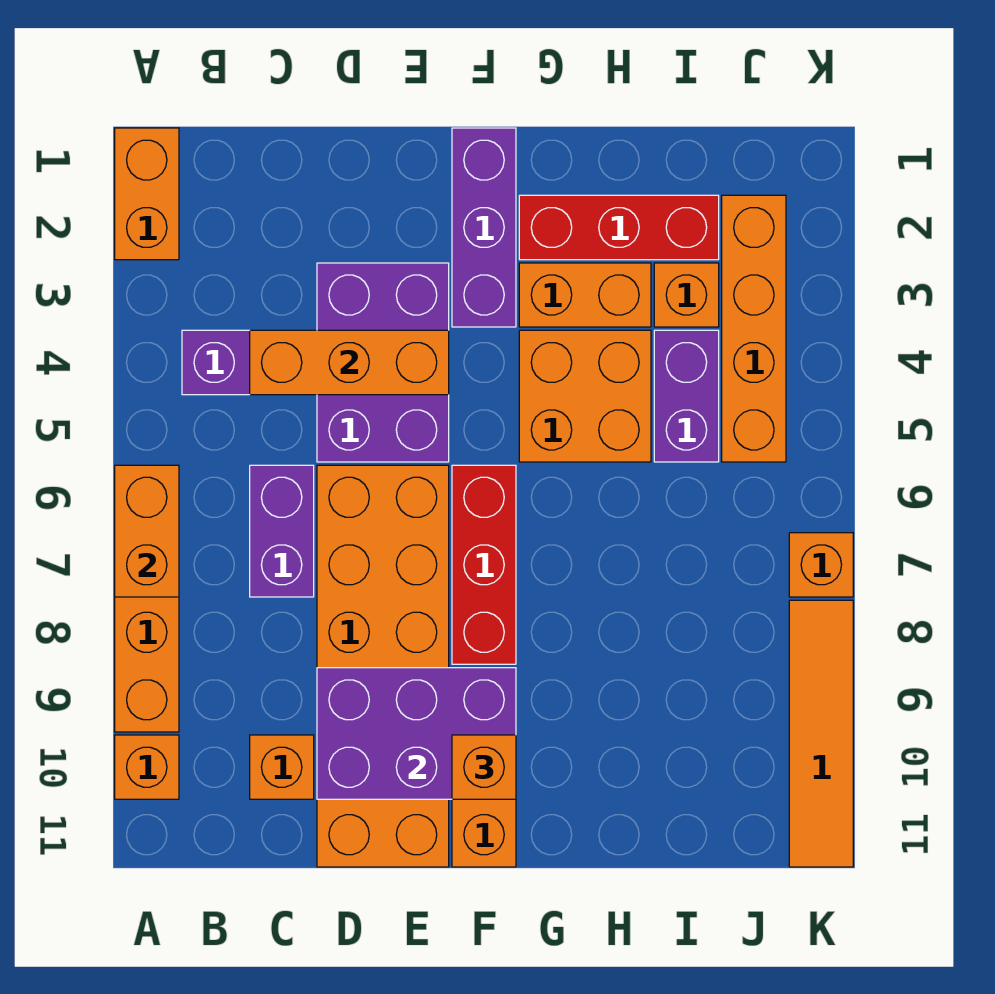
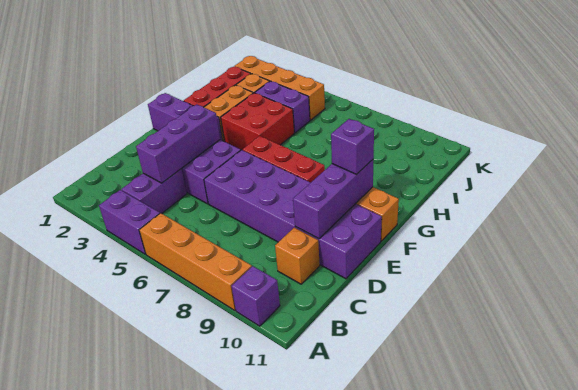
orange 1x2 brick [115,128,179,260] -> none
orange 1x2 brick [115,465,179,597] -> none
orange 1x1 brick [115,735,179,799] -> purple 1x1 brick [232,266,280,326]
orange 1x3 brick [250,330,449,395] -> purple 1x3 brick [136,104,220,183]
purple 1x2 brick [250,465,314,597] -> purple 1x2 brick moved to [99,190,160,254]
orange 2x6 brick [317,465,449,867] -> purple 2x6 brick [204,150,382,279]
purple 2x3 brick [317,668,516,799] -> purple 1x3 brick [293,159,374,239]
orange 1x1 brick [452,735,516,799] -> purple 1x1 brick [331,119,374,174]
orange 2x2 brick [519,330,651,462] -> red 2x2 brick [221,93,294,150]
orange 1x1 brick [789,533,853,597] -> none
orange 1x4 tile [789,600,853,867] -> none

